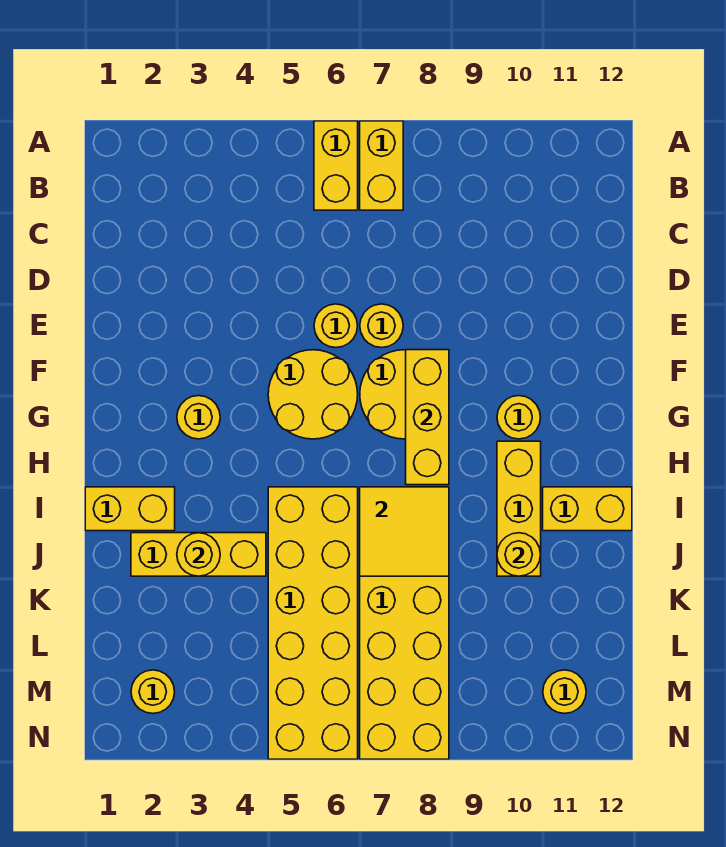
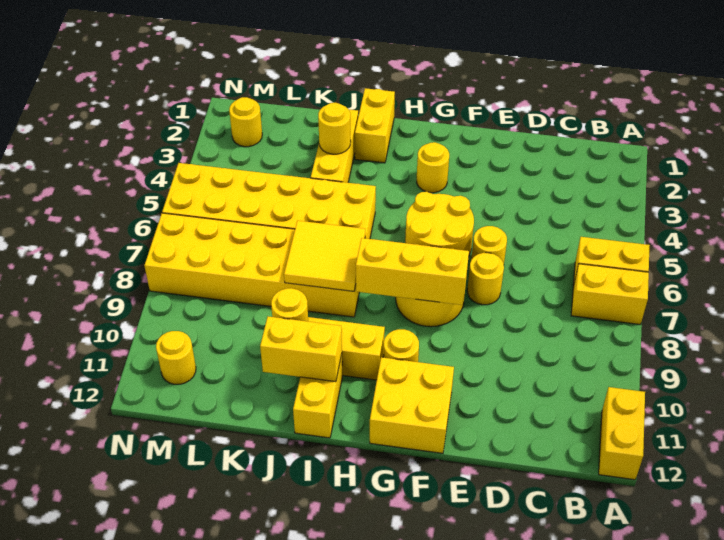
none -> yellow 1x2 brick [599,387,645,480]
none -> yellow 2x2 brick [370,357,454,453]
none -> yellow 1x2 brick [260,316,342,382]

